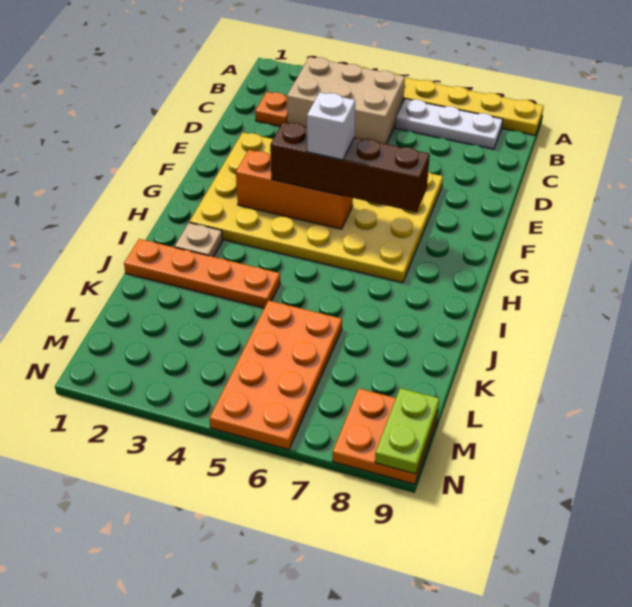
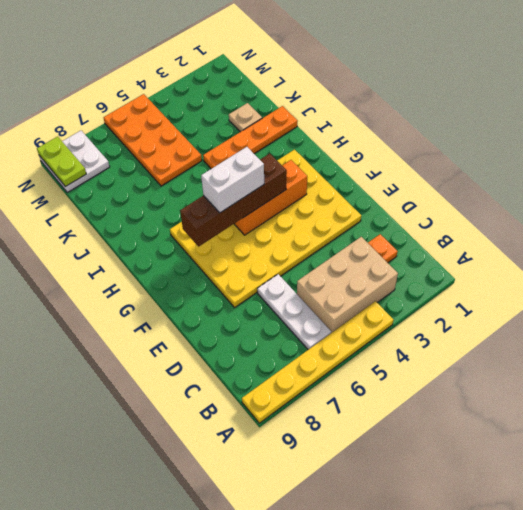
white 1x3 plate [396,99,503,149] -> white 1x3 plate turned to [257,274,331,350]
white 1x1 brick [307,92,355,160] -> white 1x2 brick [201,147,264,213]
tan 1x1 plate [175,223,223,257] -> tan 1x1 plate moved to [229,103,262,132]
orange 2x2 plate [332,389,438,484] -> white 2x2 plate [39,131,110,192]

